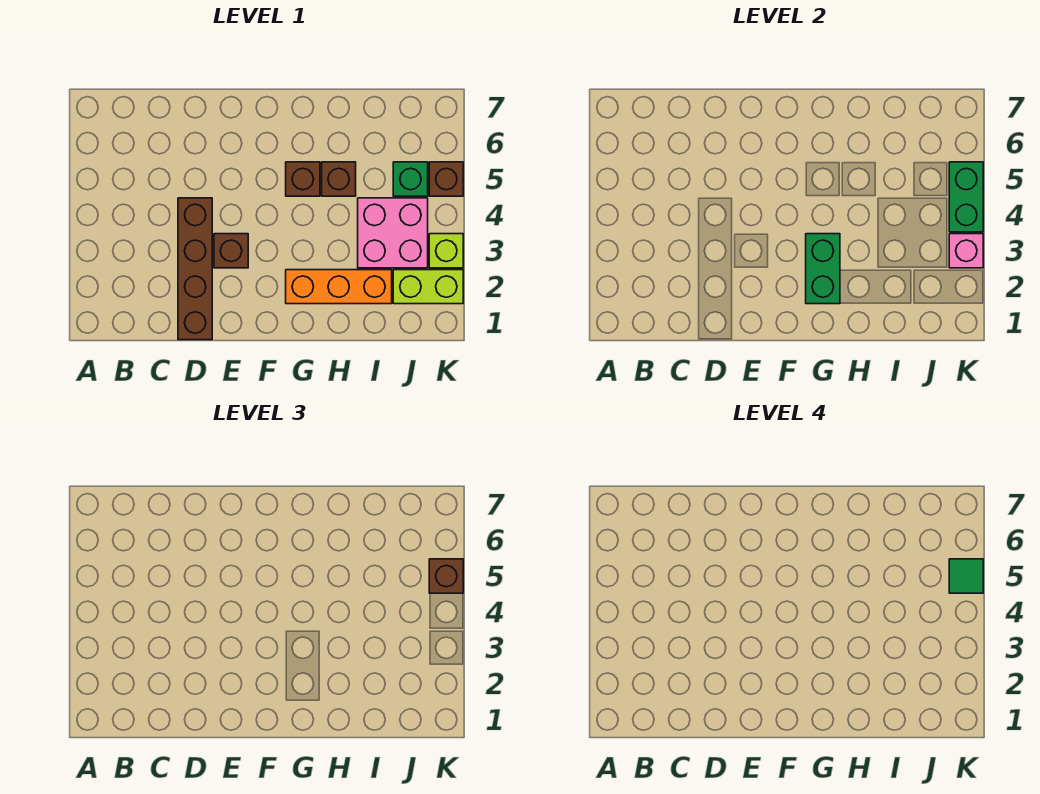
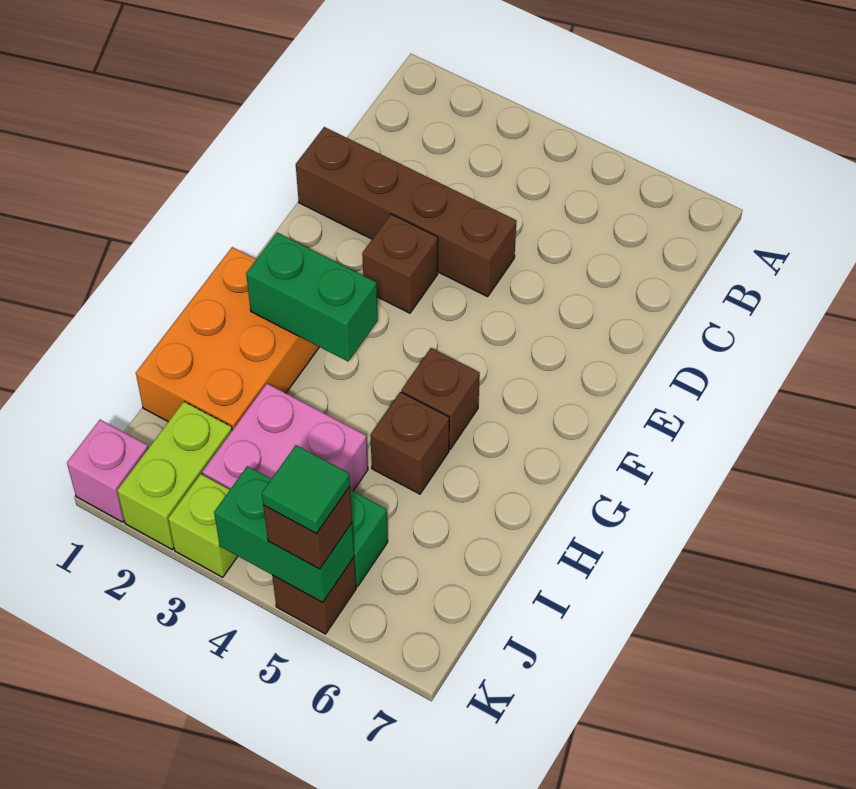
orange 1x3 brick [286,270,392,304] -> orange 2x3 brick [136,247,319,430]
pink 1x1 brick [949,234,983,268] -> pink 1x1 brick moved to [67,420,148,522]

